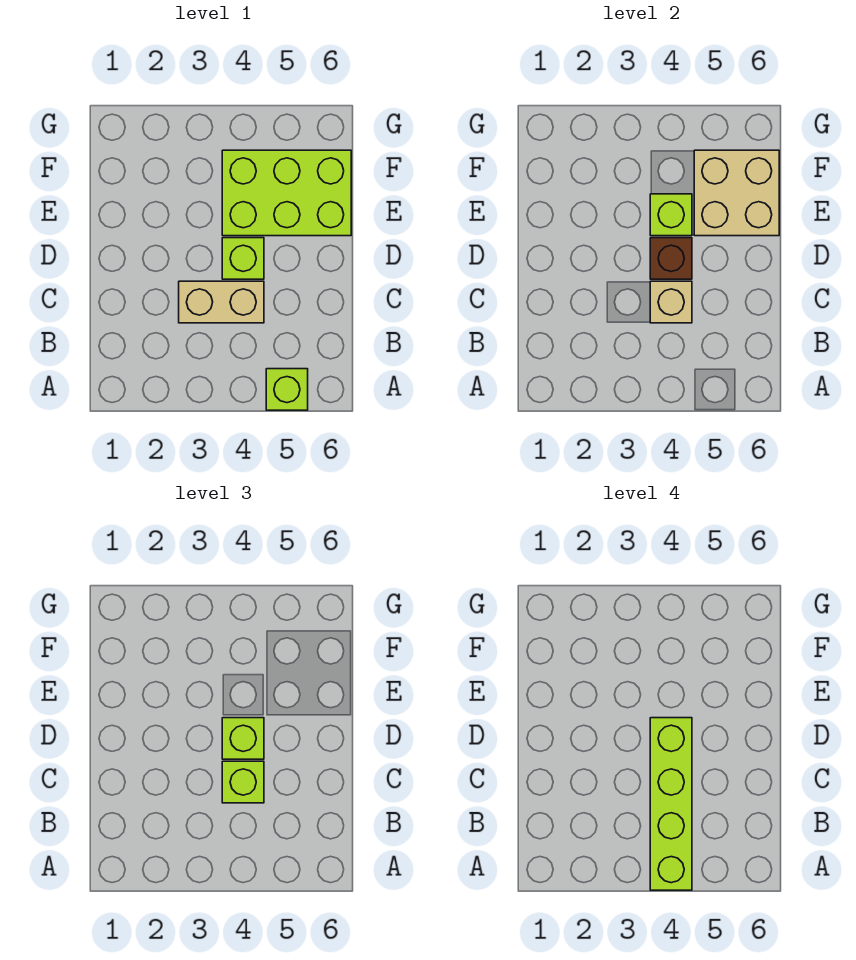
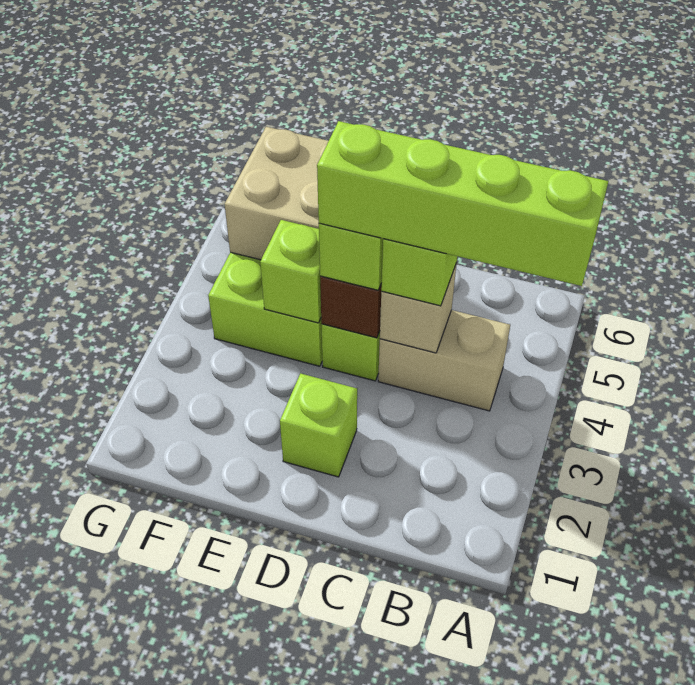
lime 1x1 brick [266,369,308,410] -> lime 1x1 brick moved to [280,373,357,477]
tan 1x2 brick [179,281,264,323] -> tan 1x2 brick turned to [378,310,510,411]

